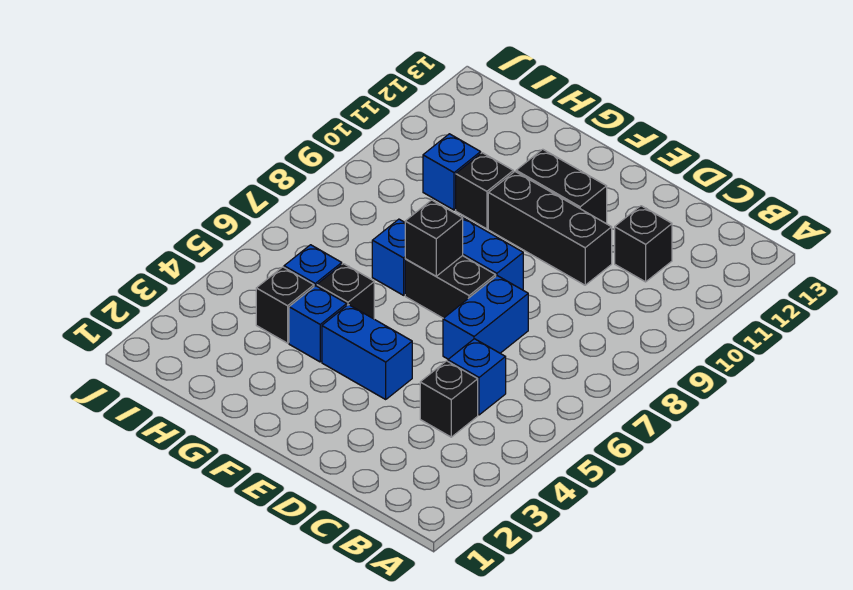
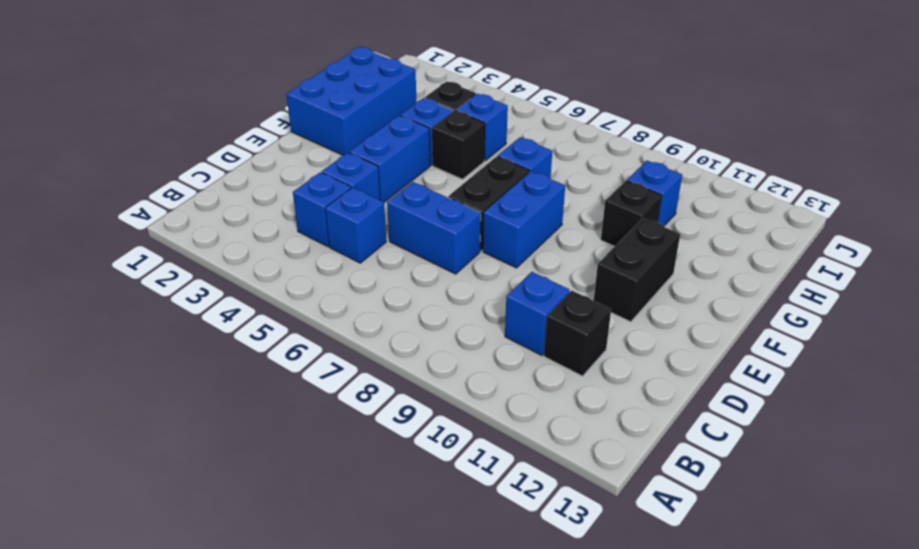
black 1x1 brick [420,361,478,437] -> blue 1x1 brick [293,172,351,246]
none -> blue 1x1 brick [505,272,570,355]
none -> blue 1x1 brick [322,153,380,200]
black 1x3 brick [488,172,612,285] -> none
none -> blue 2x3 brick [286,47,417,155]
black 1x1 brick [405,200,463,276] -> none

